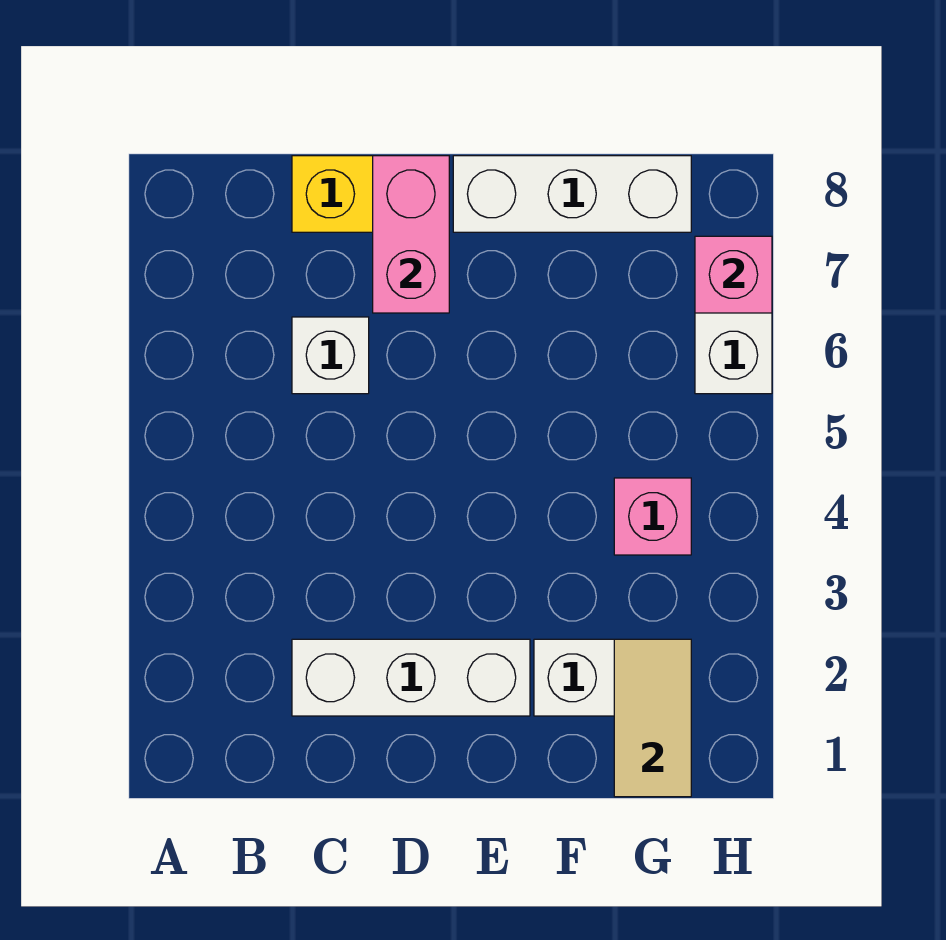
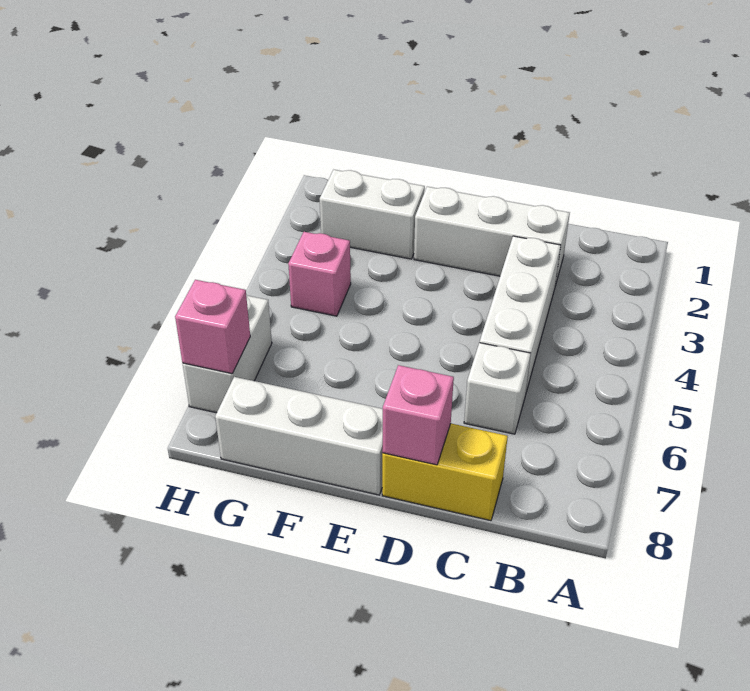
none -> white 1x3 brick [480,236,561,392]
pink 1x2 brick [373,156,449,313] -> pink 1x1 brick [382,365,454,465]
tan 1x2 tile [614,639,691,797] -> none

